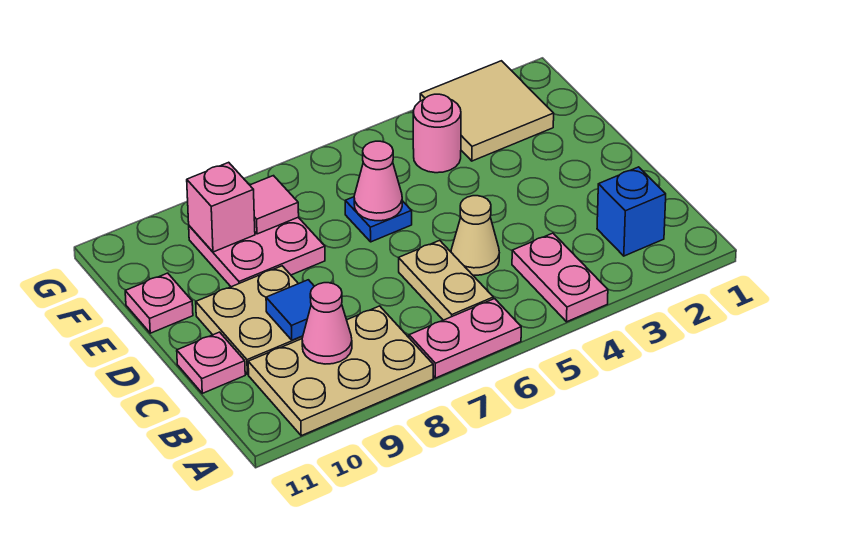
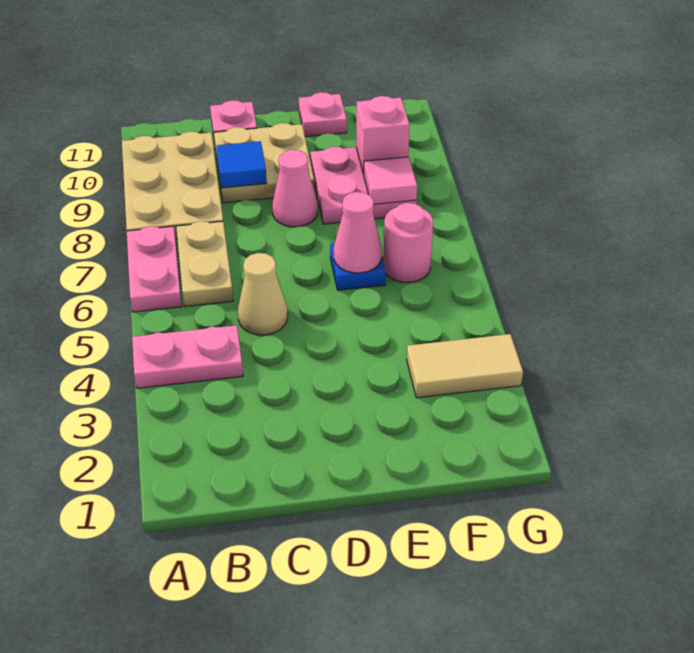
blue 1x1 brick [597,167,666,256] -> none
tan 1x2 plate [399,240,493,320] -> tan 1x2 plate turned to [176,221,233,306]
pink 1x1 cone [302,283,352,364] -> pink 1x1 cone moved to [272,150,318,227]
tan 2x2 tile [420,61,554,161] -> tan 1x2 tile [407,334,523,398]
pink 1x1 round brick [413,94,461,173] -> pink 1x1 round brick moved to [383,203,433,282]

